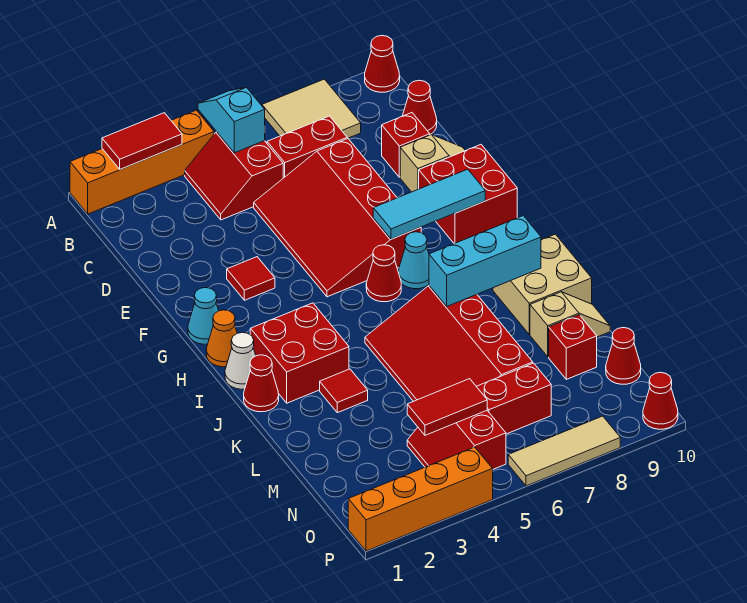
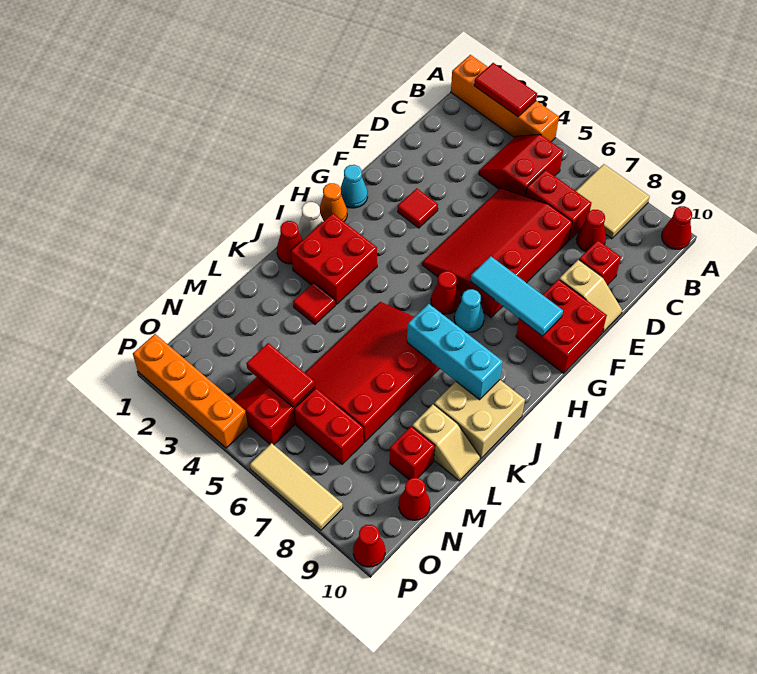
cyan 1x2 slope [198,87,265,153] -> none
red 1x1 cone [403,80,437,134] -> red 1x1 cone moved to [576,210,606,252]

